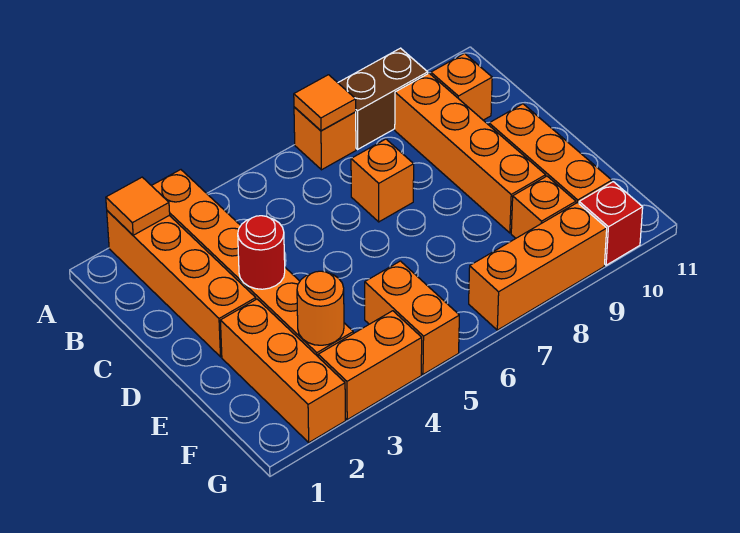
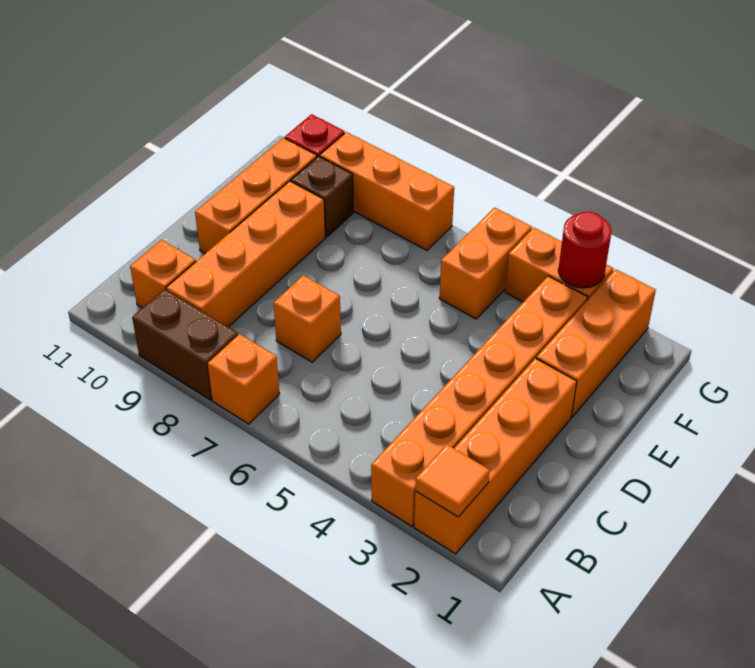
orange 1x1 tile [294,75,356,131] -> none
red 1x1 round brick [238,216,285,289] -> red 1x1 round brick moved to [558,212,612,288]
orange 1x1 round brick [297,271,344,345] -> none
orange 1x1 brick [511,176,576,238] -> brown 1x1 brick [291,156,353,237]

